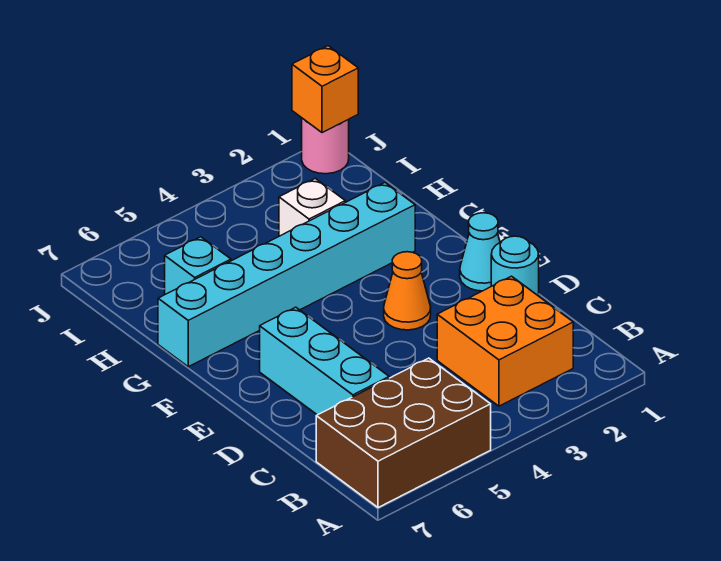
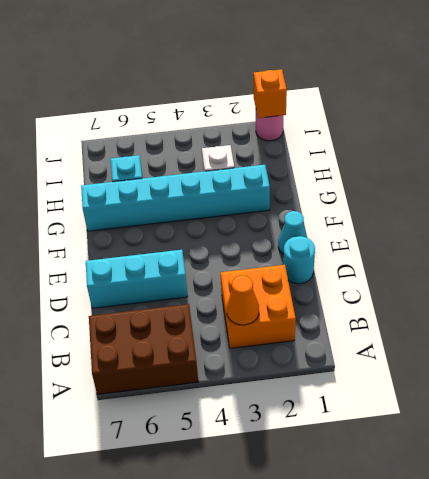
cyan 1x3 brick [260,307,389,415] -> cyan 1x3 brick turned to [86,250,188,308]
orange 1x1 cone [384,252,431,330] -> orange 1x1 cone moved to [227,275,259,325]

